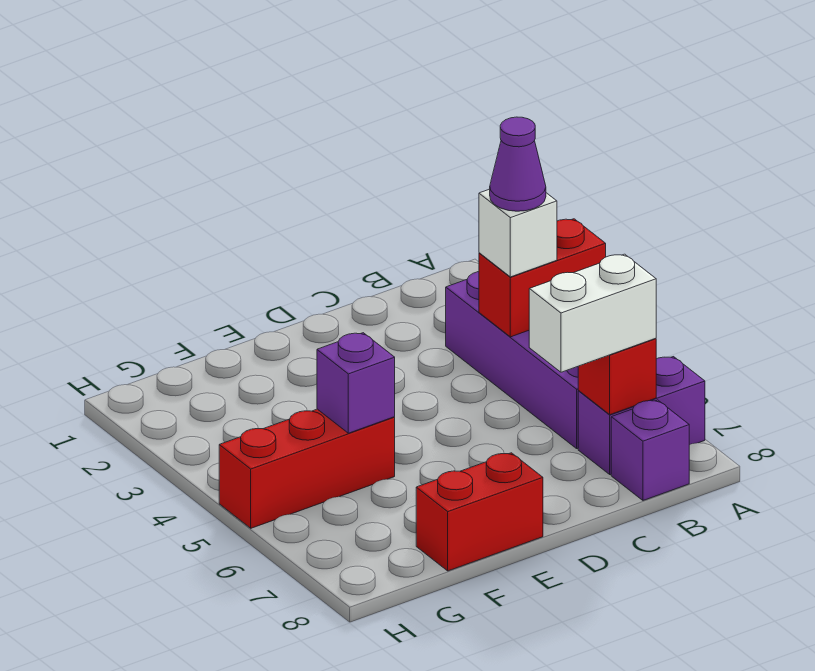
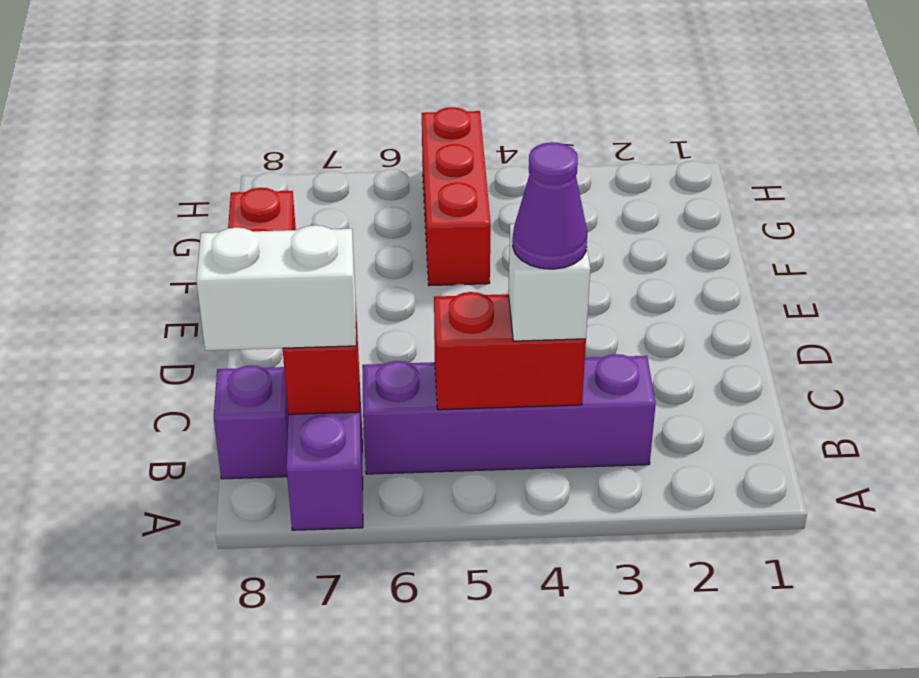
red 1x2 brick [479,219,606,337] -> red 1x2 brick turned to [434,292,586,410]
white 1x2 brick [529,254,656,372] -> white 1x2 brick turned to [196,225,356,351]
purple 1x1 brick [317,333,395,433] -> none

